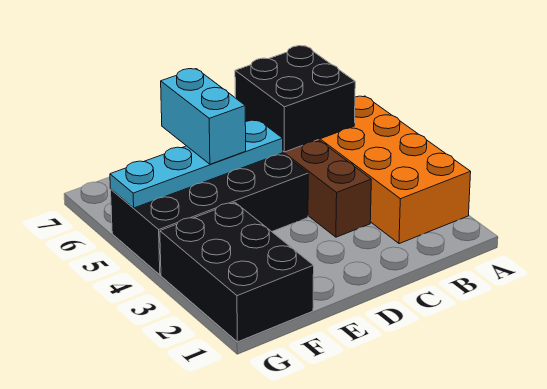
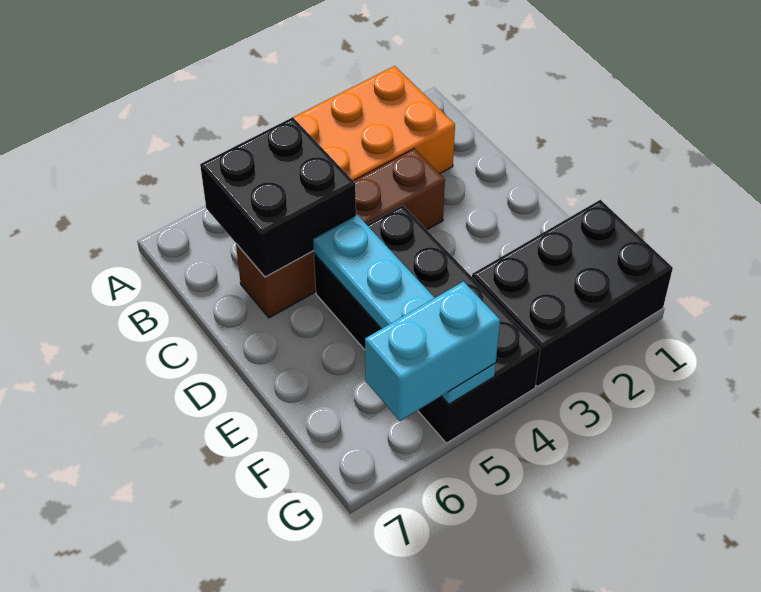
cyan 1x2 brick [161,69,246,164] -> cyan 1x2 brick moved to [365,282,500,421]

